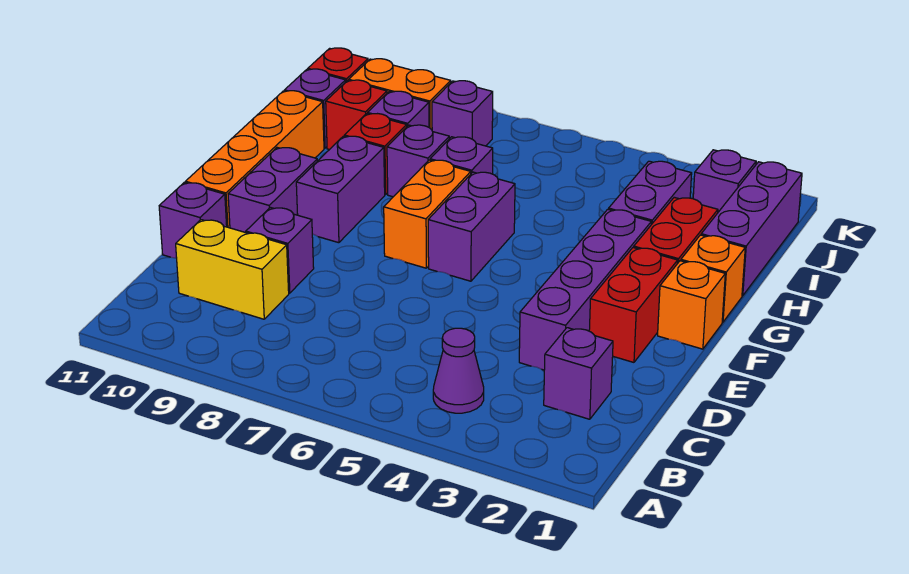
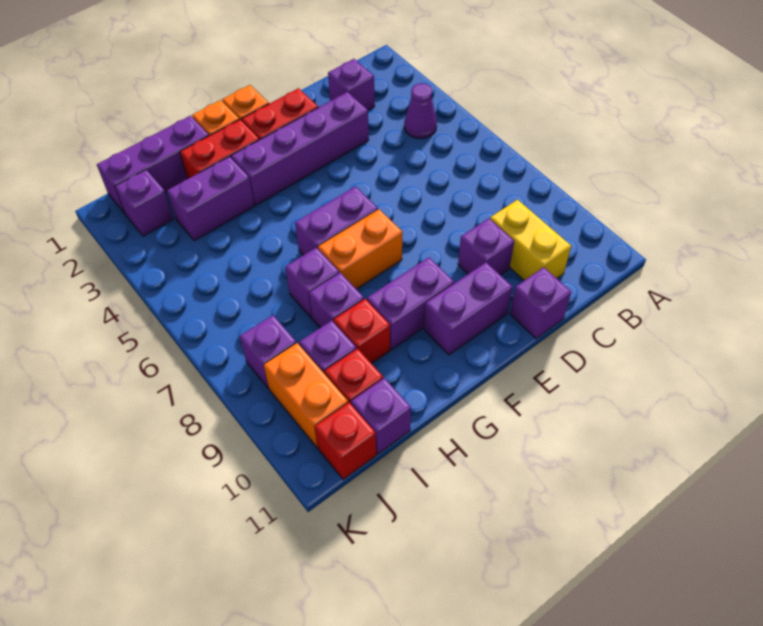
orange 1x4 brick [185,91,324,228] -> none

